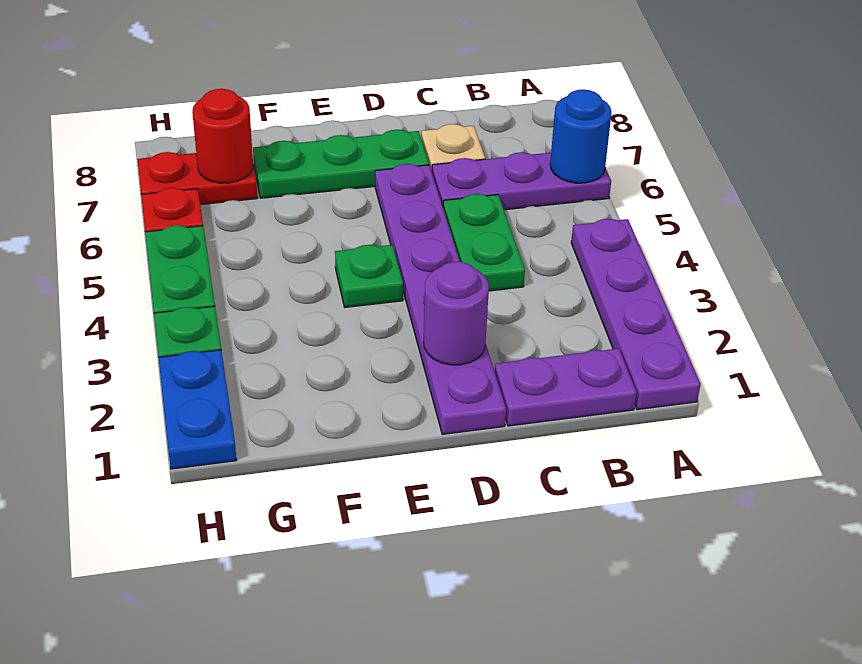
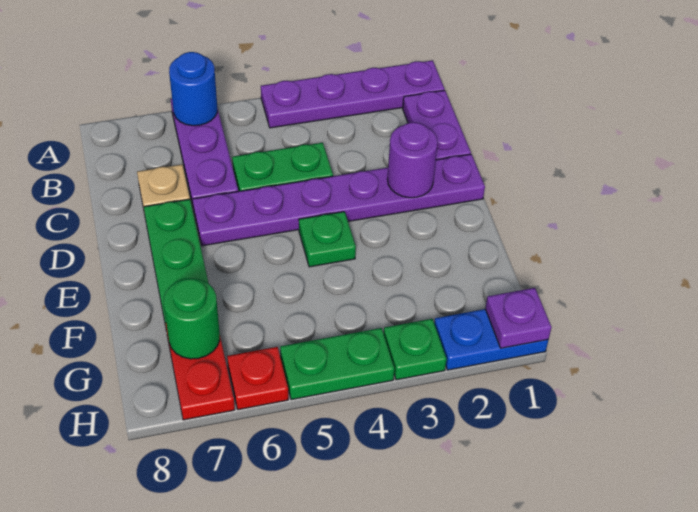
red 1x1 round brick [192,89,253,183] -> green 1x1 round brick [164,279,220,359]
none -> purple 1x1 plate [485,288,552,348]

